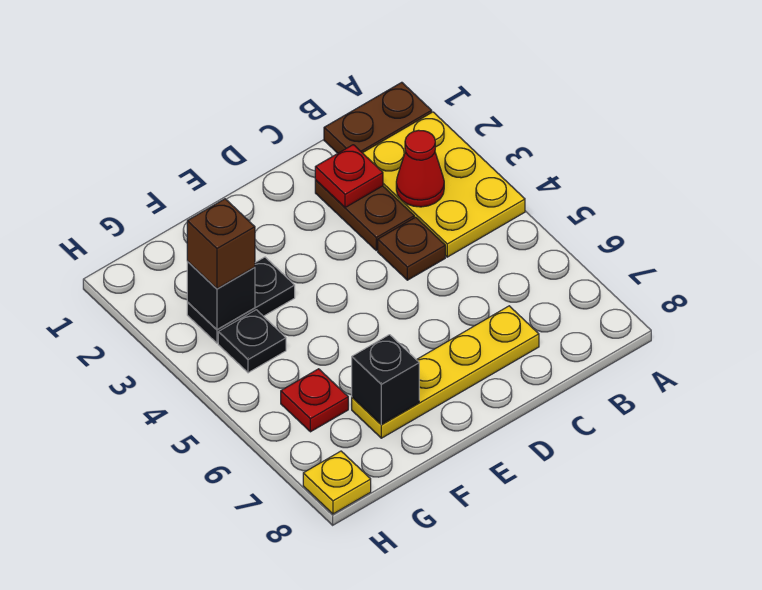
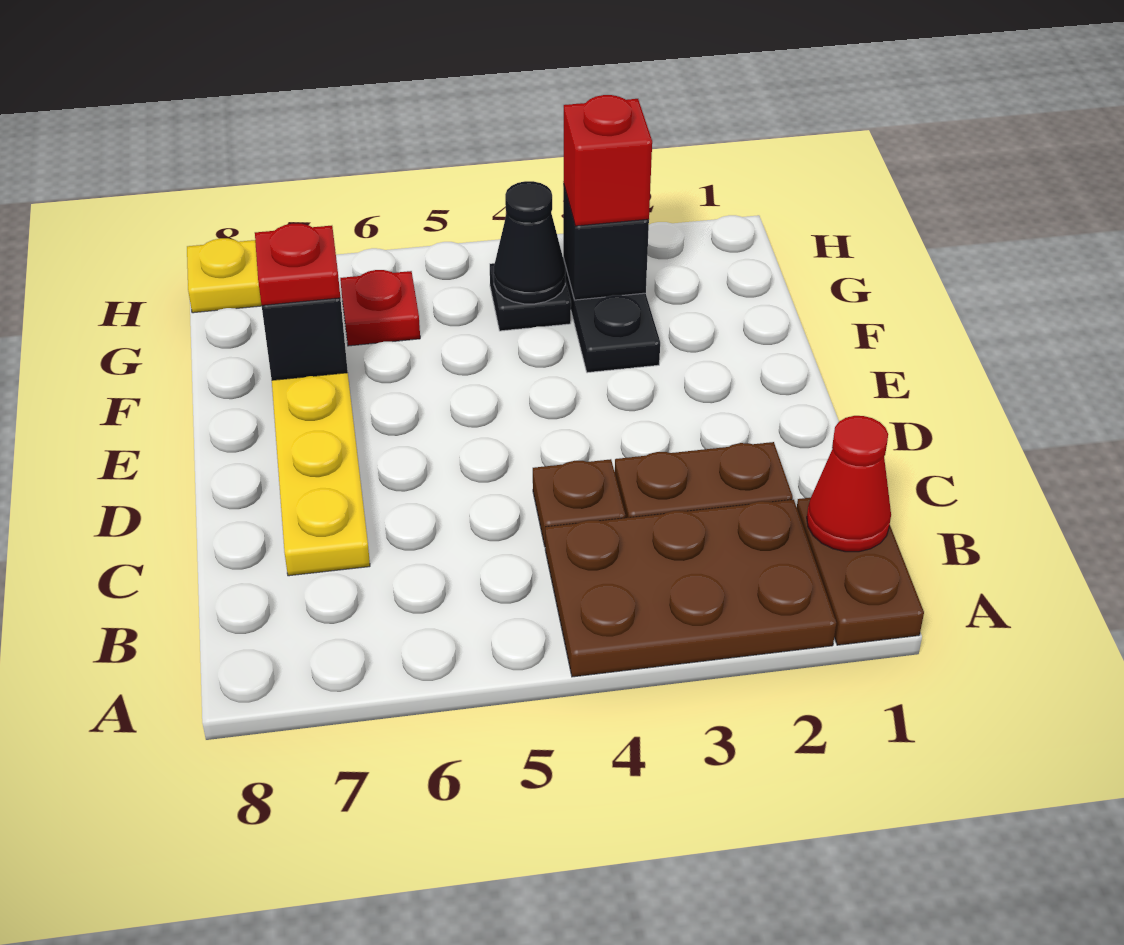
yellow 2x3 plate [363,112,525,257] -> brown 2x3 plate [545,500,836,677]
red 1x1 cone [396,130,444,207] -> red 1x1 cone moved to [807,416,891,552]
red 1x1 plate [315,145,383,208] -> red 1x1 plate moved to [255,224,340,305]
brown 1x1 brick [187,199,255,289] -> red 1x1 brick [563,95,652,226]
none -> black 1x1 cone [494,181,565,304]

